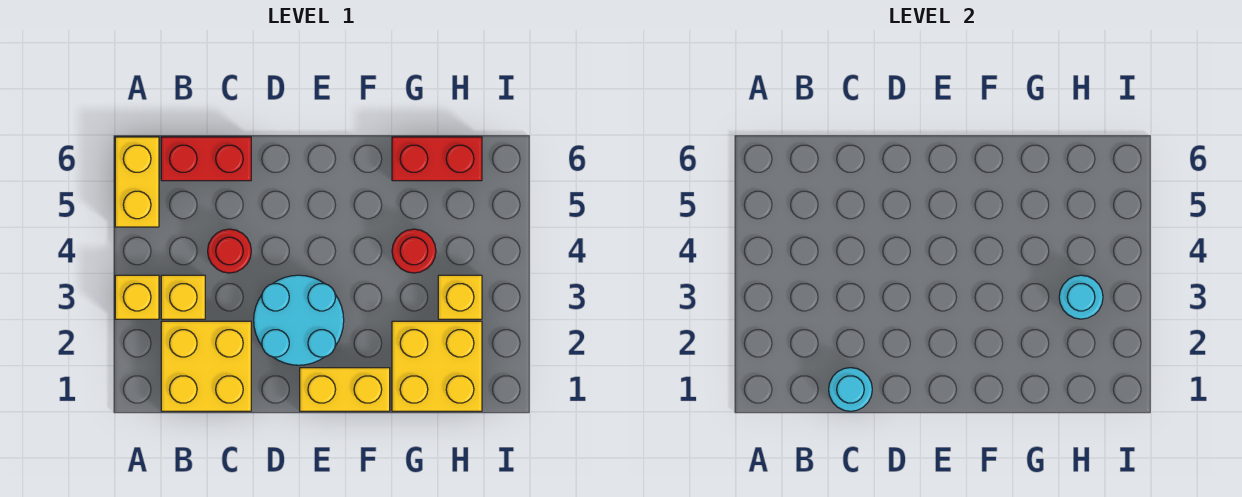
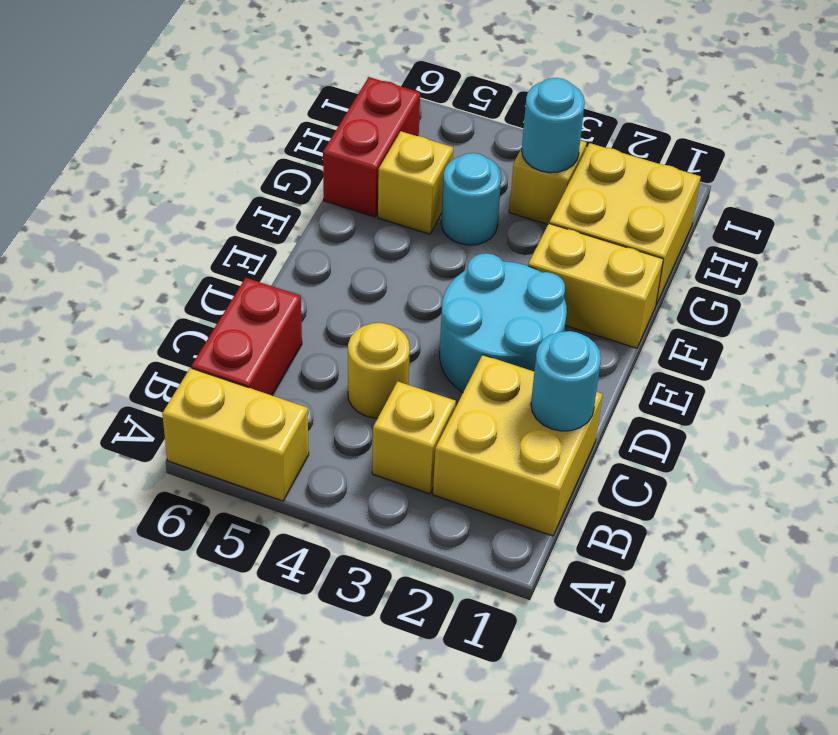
yellow 1x1 brick [115,275,159,319] -> yellow 1x1 brick moved to [378,131,453,234]
red 1x1 round brick [208,229,251,273] -> yellow 1x1 round brick [348,323,410,418]
yellow 1x2 brick [300,368,390,411] -> yellow 1x2 brick turned to [528,224,663,348]
red 1x1 round brick [392,229,436,273] -> cyan 1x1 round brick [441,153,501,245]

